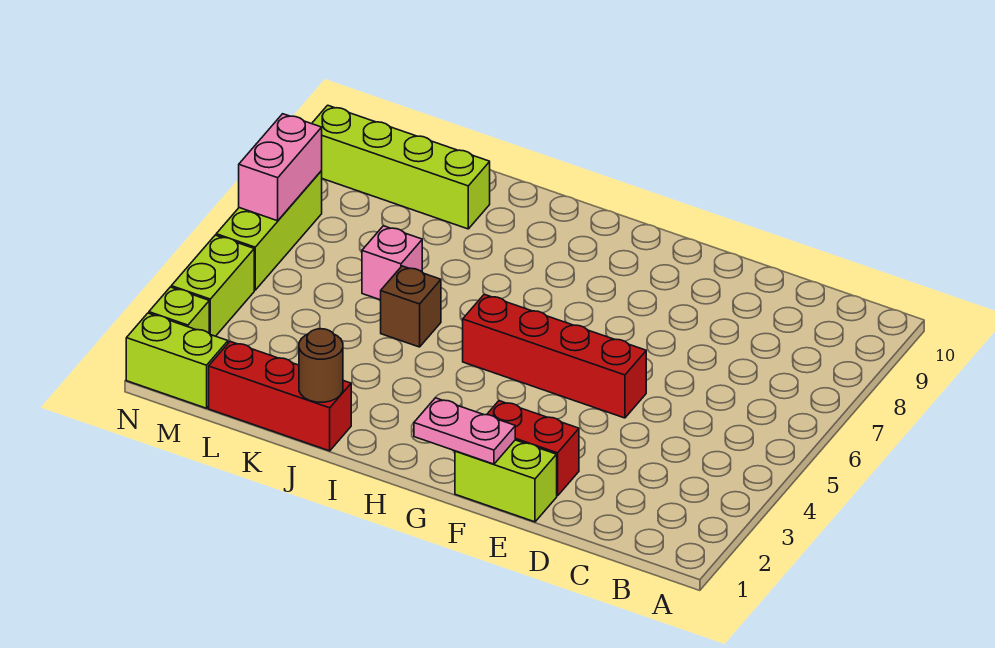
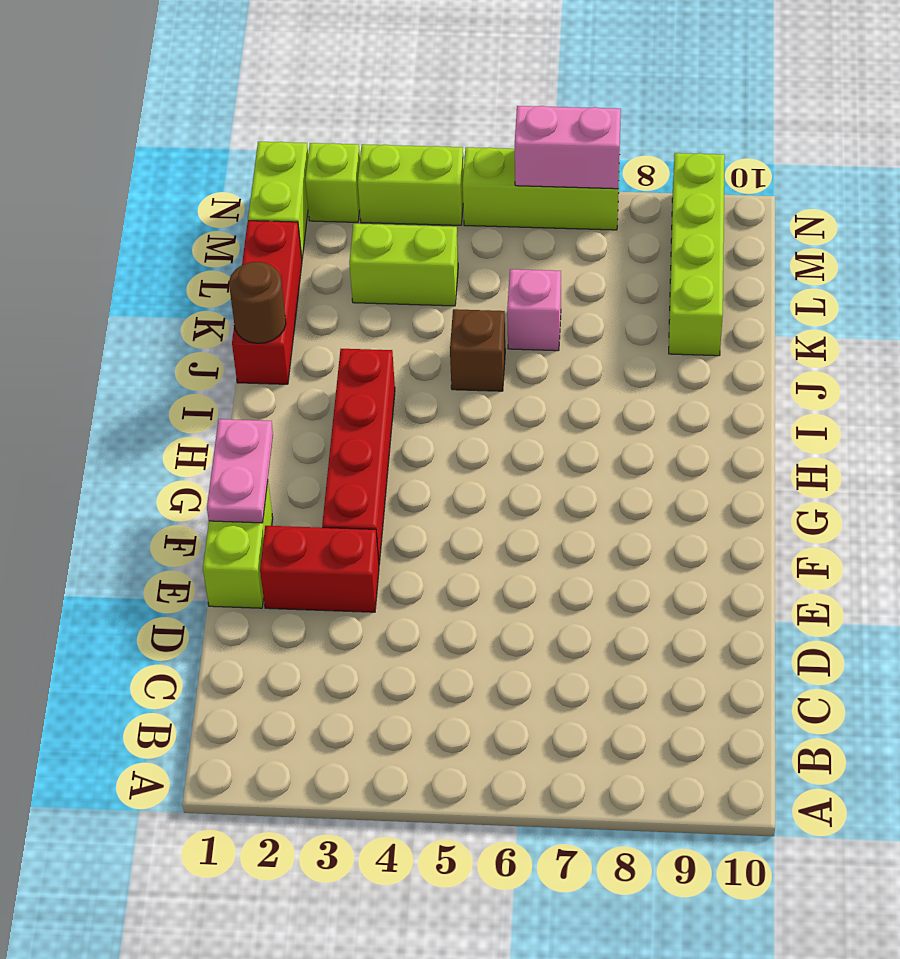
red 1x2 brick [487,401,579,496] -> red 1x2 brick turned to [260,526,379,612]
red 1x4 brick [463,294,646,418] -> red 1x4 brick moved to [322,349,395,564]
none -> lime 1x2 brick [349,224,458,306]

